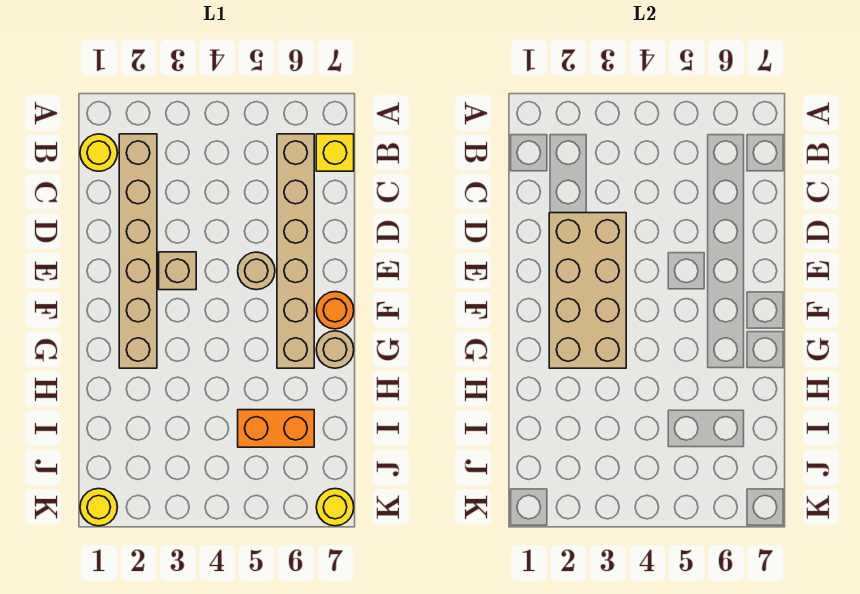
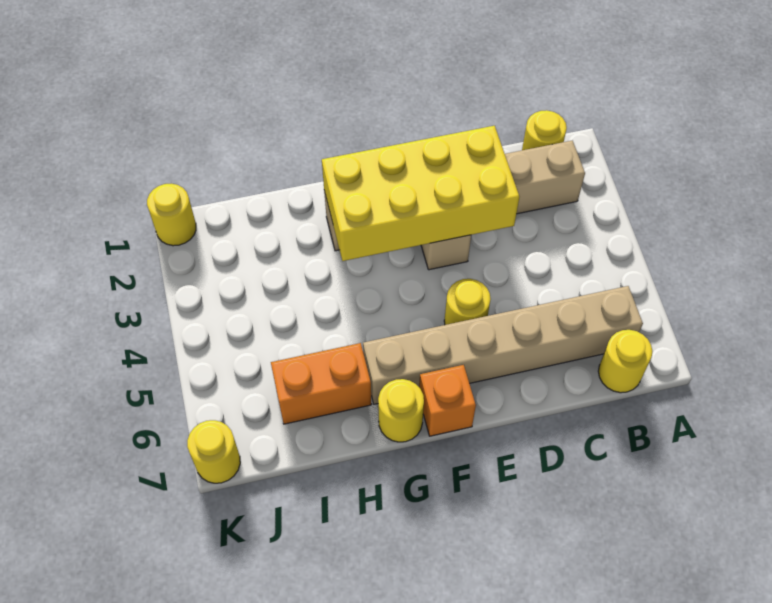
yellow 1x1 brick [316,134,354,171] -> yellow 1x1 round brick [598,330,652,393]
tan 2x4 brick [549,213,626,368] -> yellow 2x4 brick [322,126,519,261]
tan 1x1 round brick [238,252,275,290] -> yellow 1x1 round brick [444,279,491,325]
orange 1x1 round brick [316,292,354,329] -> orange 1x1 brick [419,365,476,436]
tan 1x1 round brick [316,331,354,368] -> yellow 1x1 round brick [378,379,424,442]
orange 1x2 brick [238,410,314,447] -> orange 1x2 brick turned to [271,343,372,424]

